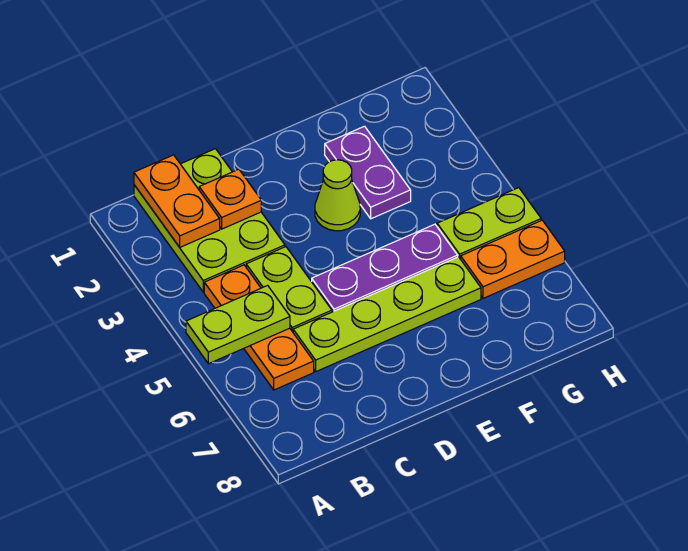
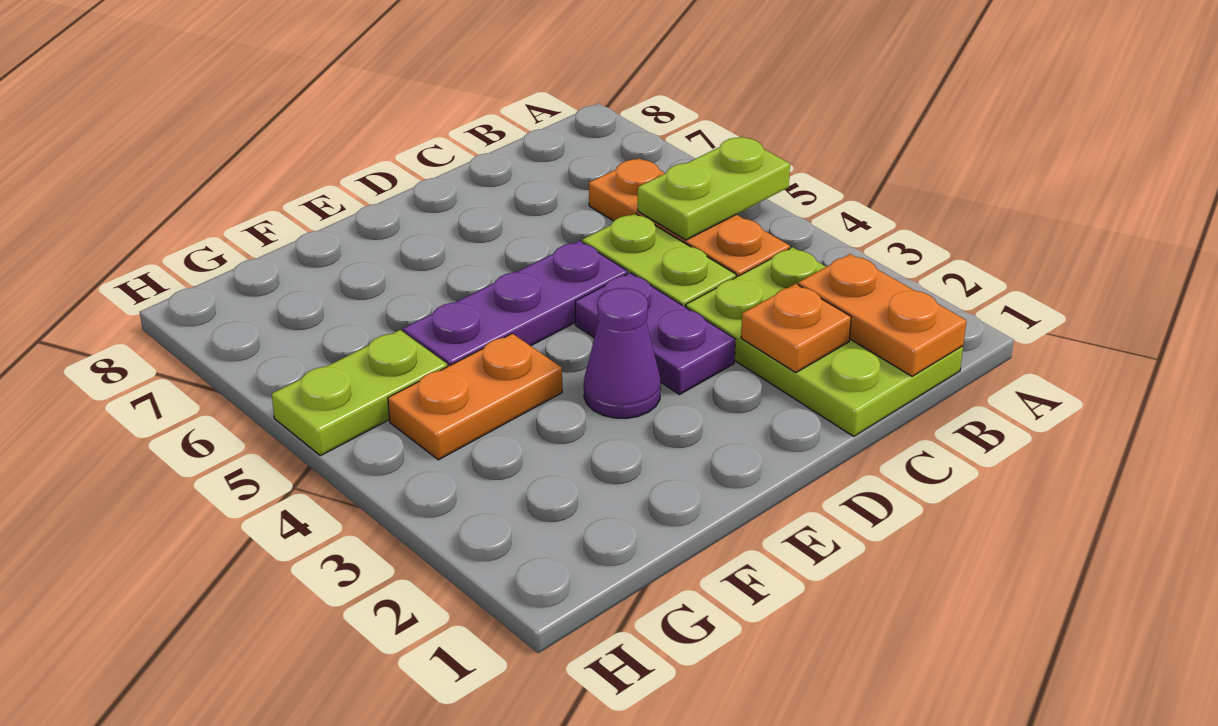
lime 1x4 plate [293,257,481,372] -> none
lime 1x1 cone [315,160,360,231] -> purple 1x1 cone [584,288,661,418]
purple 1x2 plate [325,126,411,219] -> purple 1x2 plate moved to [575,273,735,395]
orange 1x2 plate [461,220,565,298] -> orange 1x2 plate moved to [388,334,562,460]

